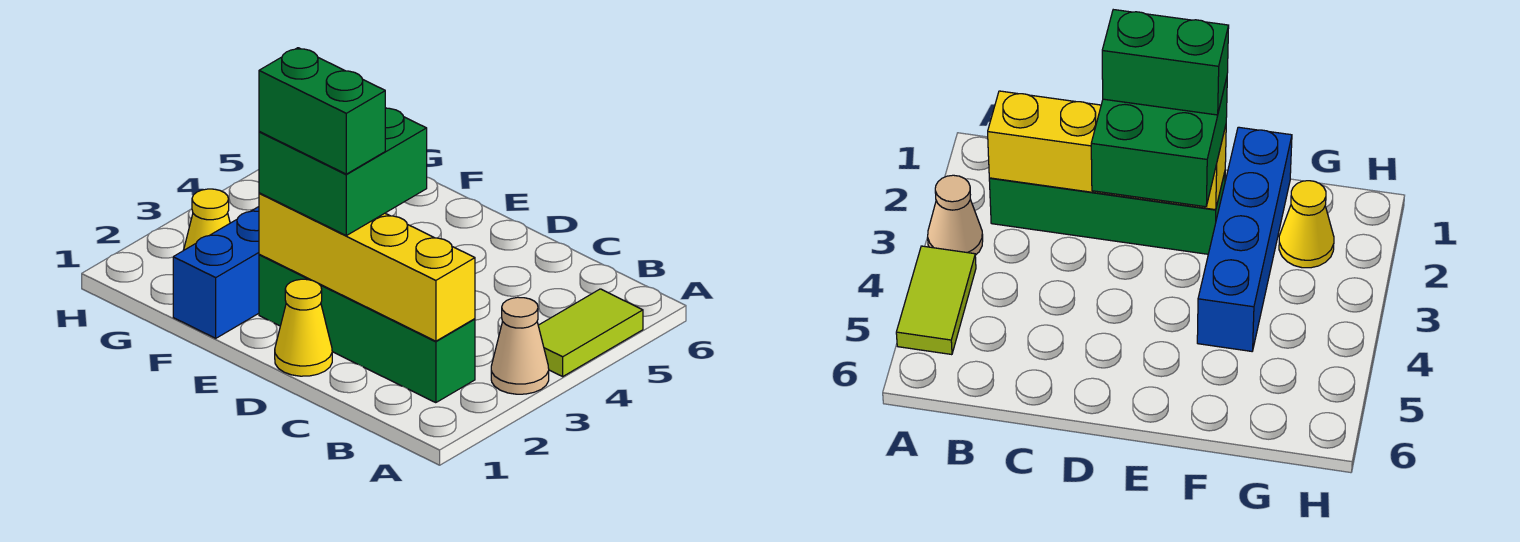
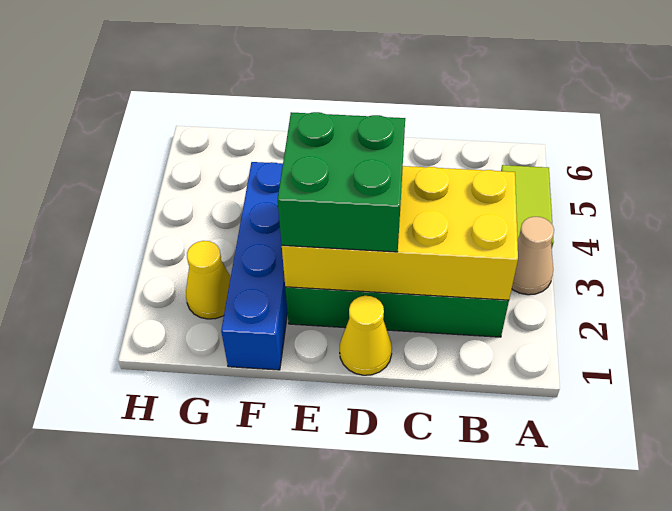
yellow 1x4 brick [259,193,475,341] -> yellow 2x4 brick [282,166,518,300]
green 1x2 brick [259,48,385,174] -> none

